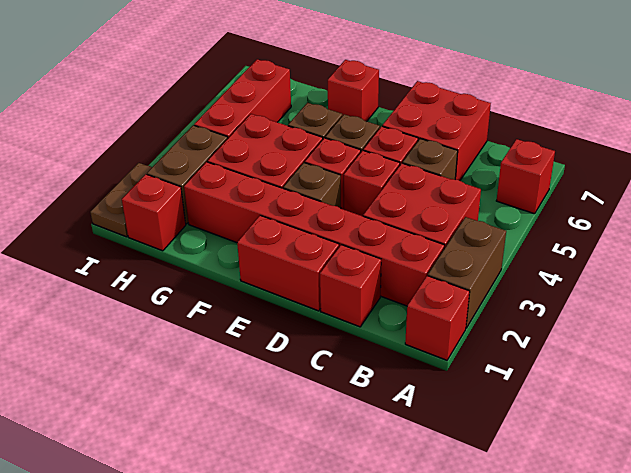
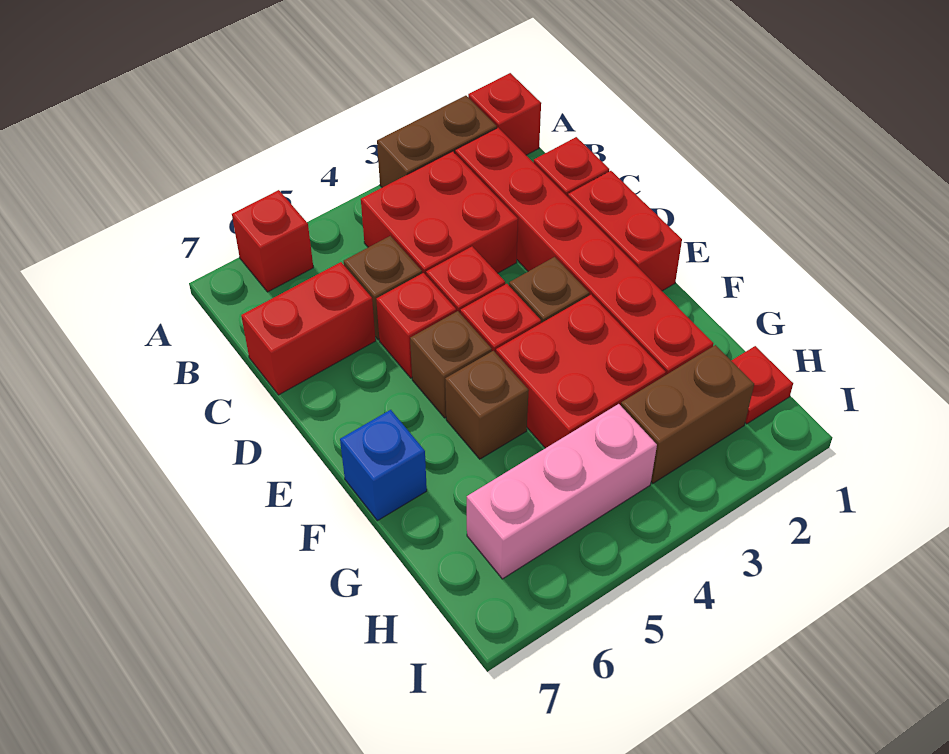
red 2x2 brick [382,81,491,180] -> red 1x2 brick [241,262,376,395]
red 1x1 brick [328,60,379,121] -> blue 1x1 brick [340,410,427,521]
red 1x1 brick [122,174,186,251] -> red 1x1 plate [731,346,793,424]
red 1x3 brick [194,59,291,138] -> pink 1x3 brick [467,404,657,579]
brown 1x2 plate [90,163,152,237] -> none

